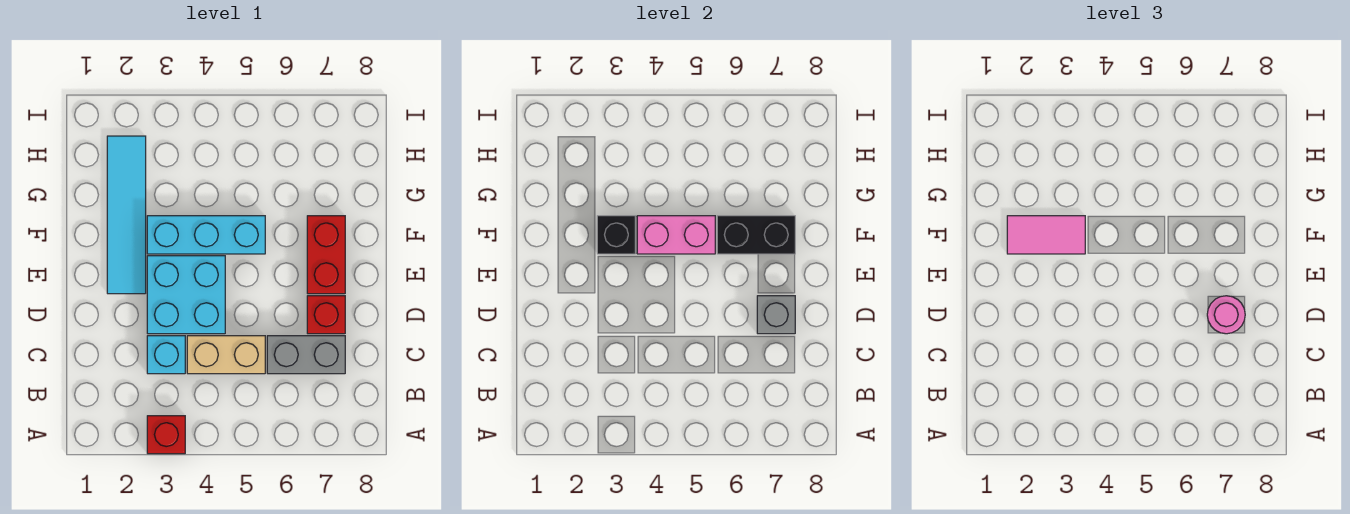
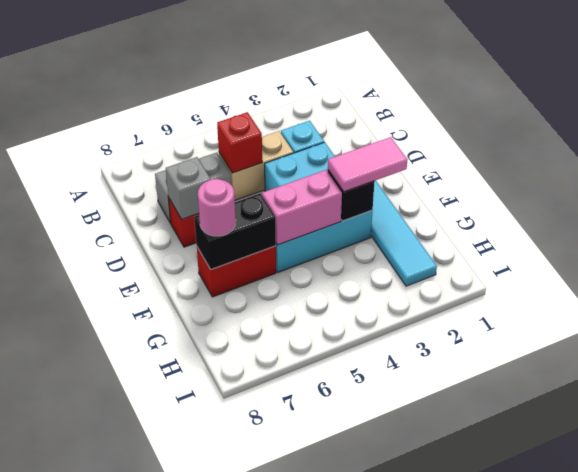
red 1x1 brick [147,416,185,454] -> red 1x1 brick moved to [217,112,262,173]
pink 1x1 round brick [1207,296,1245,334] -> pink 1x1 round brick moved to [198,179,236,236]
red 1x2 brick [307,216,345,294] -> red 1x2 brick turned to [197,246,276,297]

